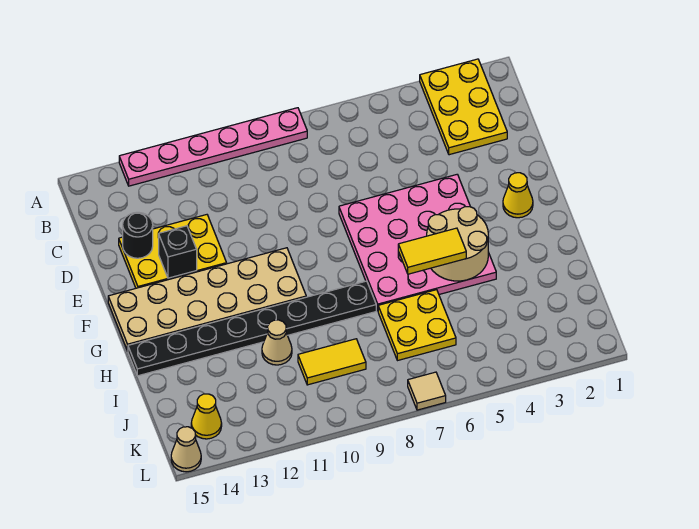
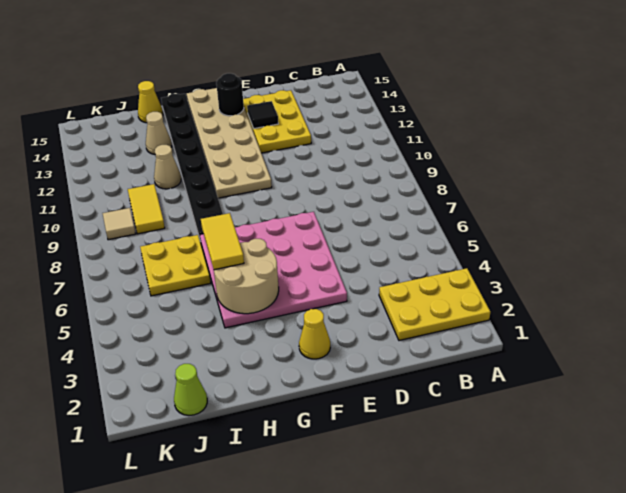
pink 1x6 plate [119,108,307,186] -> none
black 1x1 round brick [123,212,153,258] -> black 1x1 round brick moved to [216,73,244,116]
black 1x1 brick [159,226,197,278] -> black 1x1 tile [247,101,278,129]
none -> lime 1x1 cone [174,364,207,415]
yellow 1x1 cone [191,394,222,439] -> yellow 1x1 cone moved to [138,81,163,123]
tan 1x1 tile [408,372,446,410] -> tan 1x1 tile moved to [103,208,136,240]
tan 1x1 cone [171,427,201,472] -> tan 1x1 cone moved to [146,112,172,154]

